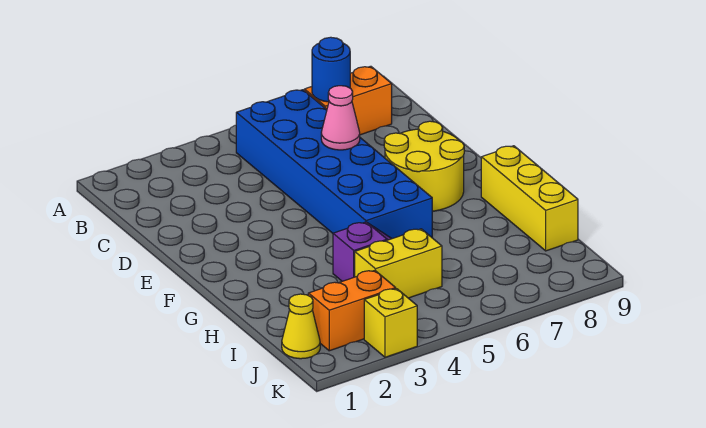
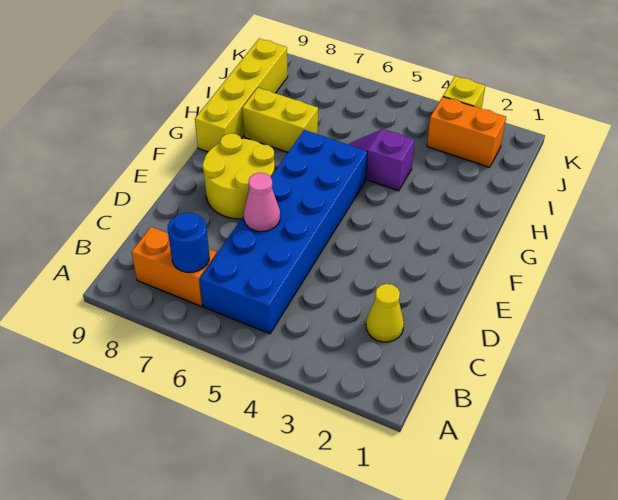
yellow 1x3 brick [481,146,578,251] -> yellow 1x4 brick [195,38,288,152]
yellow 1x2 brick [355,229,442,298] -> yellow 1x2 brick moved to [242,88,318,152]
yellow 1x1 cone [282,294,320,359] -> yellow 1x1 cone moved to [366,284,404,342]

